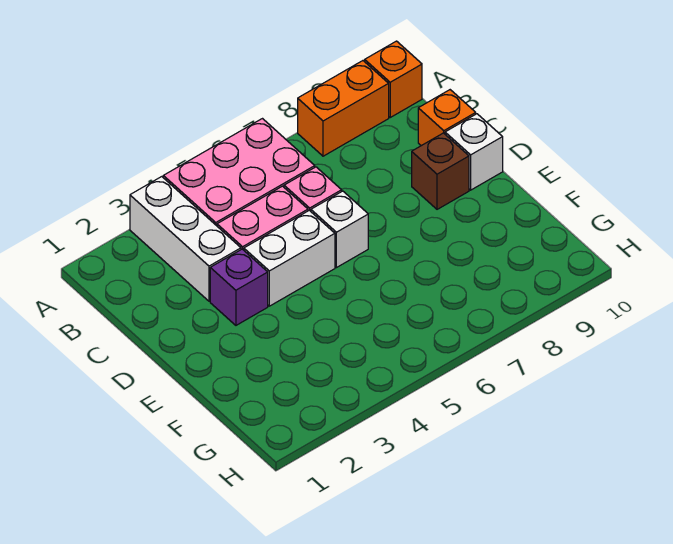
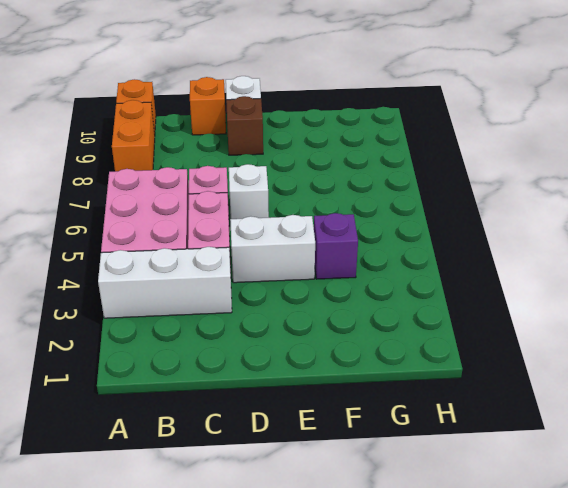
purple 1x1 brick [210,249,268,325] -> purple 1x1 brick moved to [314,213,358,279]
white 1x2 brick [244,210,335,306] -> white 1x2 brick turned to [230,215,315,283]

